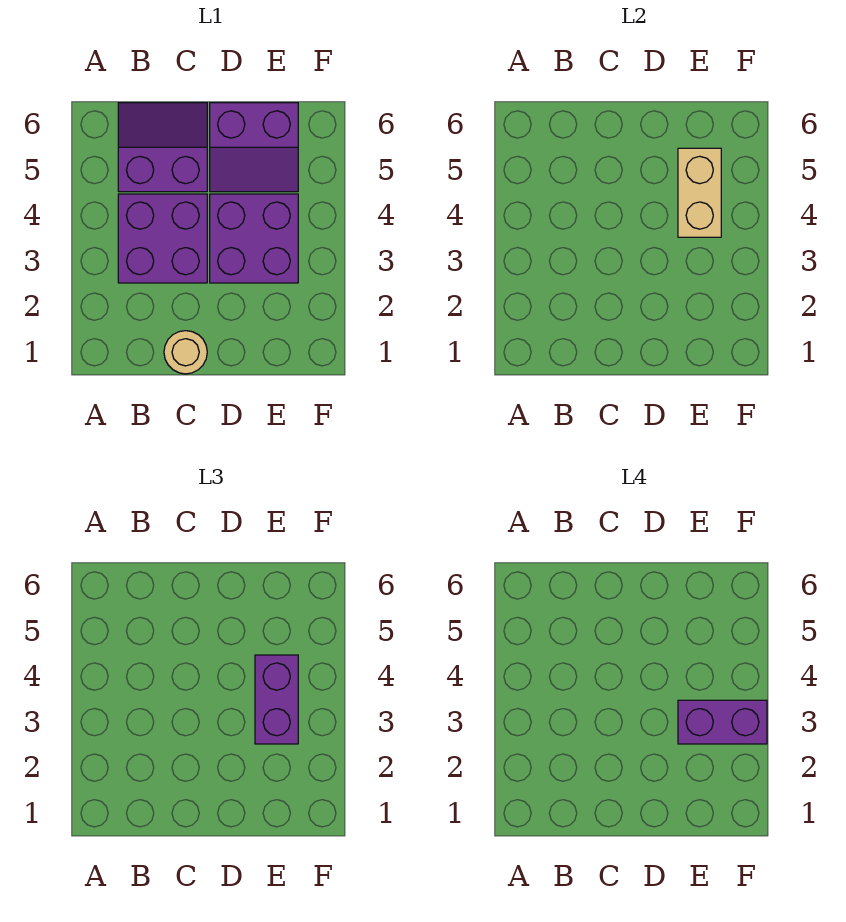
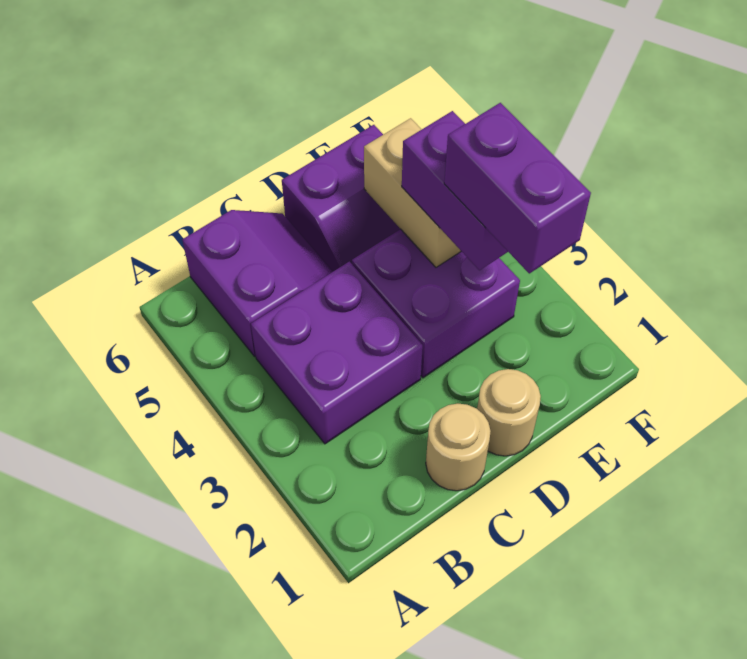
purple 2x2 slope [118,103,207,192] -> purple 2x2 slope turned to [182,210,333,356]
none -> tan 1x1 round brick [477,369,541,456]
purple 1x2 brick [678,700,767,744] -> purple 1x2 brick turned to [444,103,591,273]

